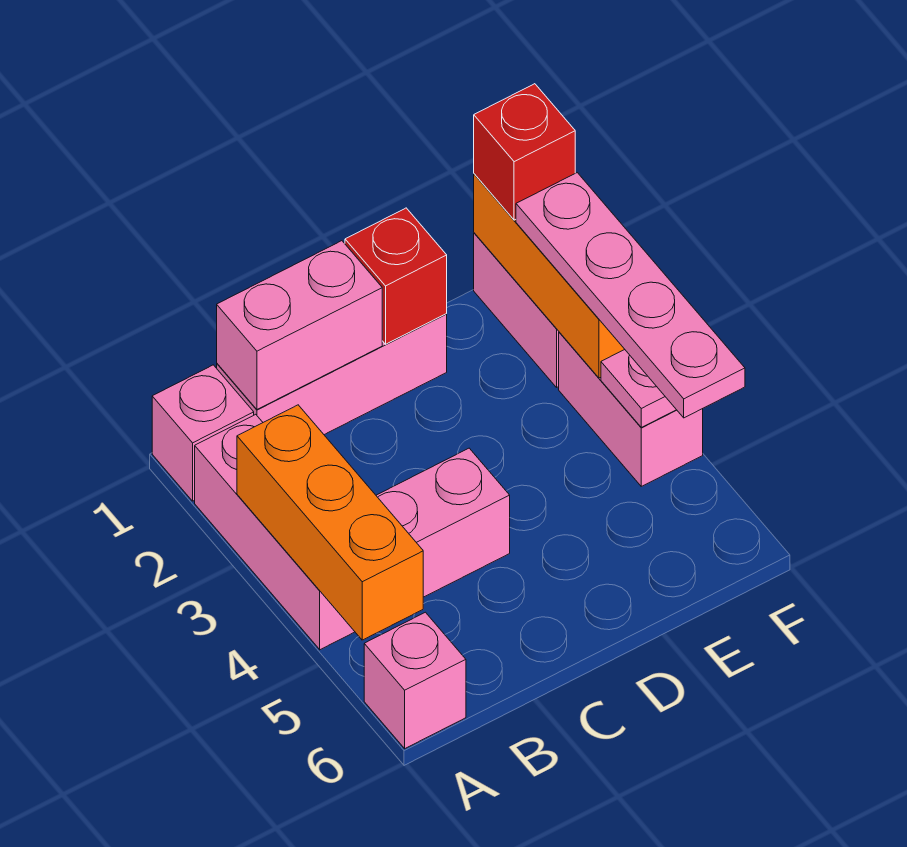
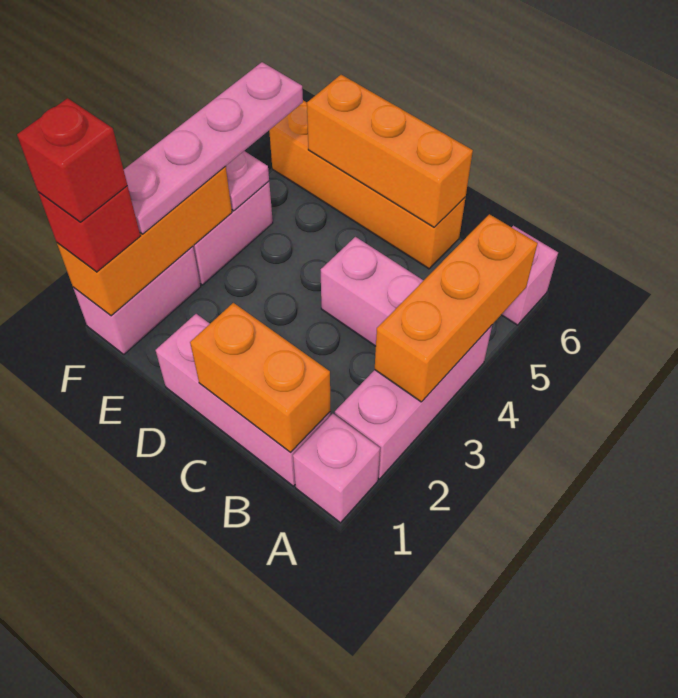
pink 1x2 brick [217,241,382,409] -> orange 1x2 brick [190,303,331,453]
none -> orange 1x4 brick [269,100,466,269]
none -> orange 1x3 brick [307,75,473,227]
red 1x1 brick [345,208,447,344] -> red 1x1 brick moved to [17,98,127,222]

